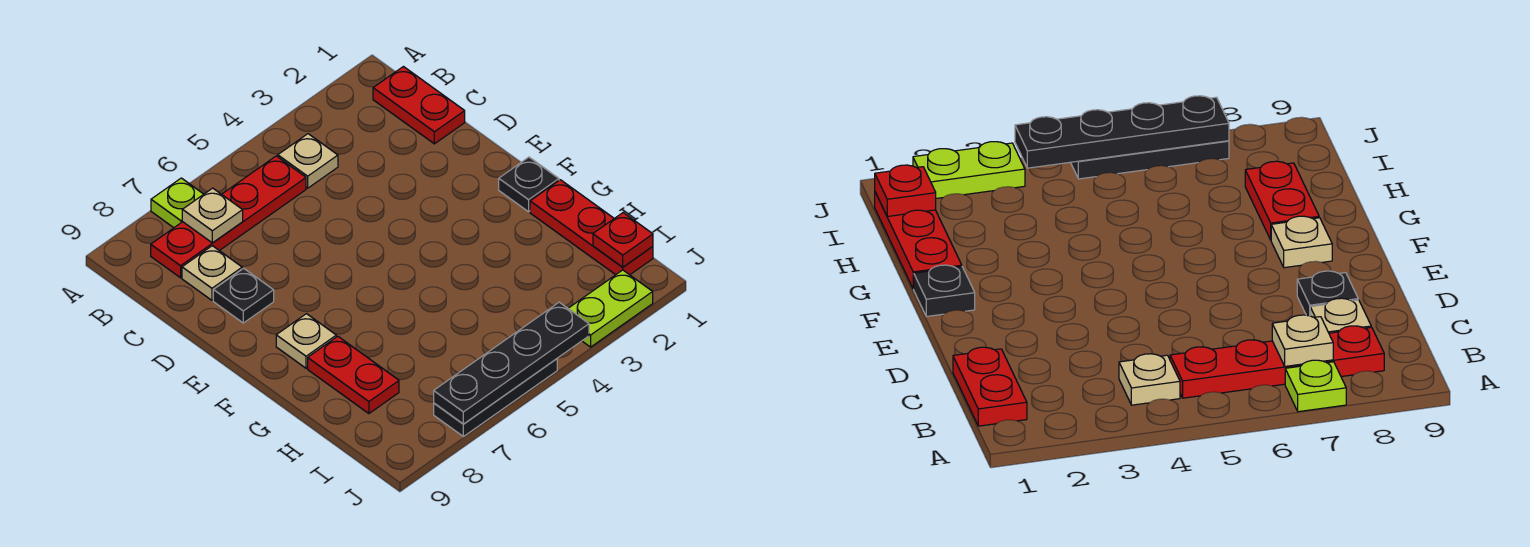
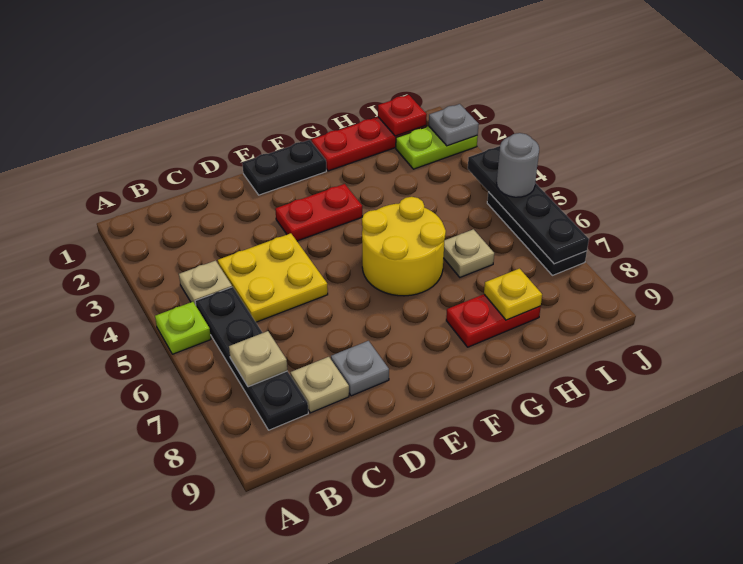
lime 1x1 plate [151,178,204,228] -> lime 1x1 plate moved to [155,302,211,354]
red 1x2 plate [373,67,465,144] -> red 1x2 plate moved to [275,184,362,241]
red 1x4 plate [151,156,306,278] -> black 1x4 plate [195,287,308,430]
none -> yellow 2x2 plate [218,233,328,322]
black 1x1 plate [213,268,274,323] -> grey 1x1 plate [331,341,389,396]
black 1x1 plate [499,157,559,212] -> black 1x2 plate [242,140,326,195]
none -> yellow 2x2 round brick [362,197,446,296]
tan 1x1 plate [276,314,336,368] -> tan 1x1 plate moved to [444,229,494,277]
none -> yellow 1x1 plate [484,269,542,320]
lime 1x2 plate [568,270,653,347] -> lime 1x2 plate turned to [396,126,478,169]
none -> grey 1x1 plate [429,104,479,146]
none -> grey 1x1 round brick [497,133,539,197]

